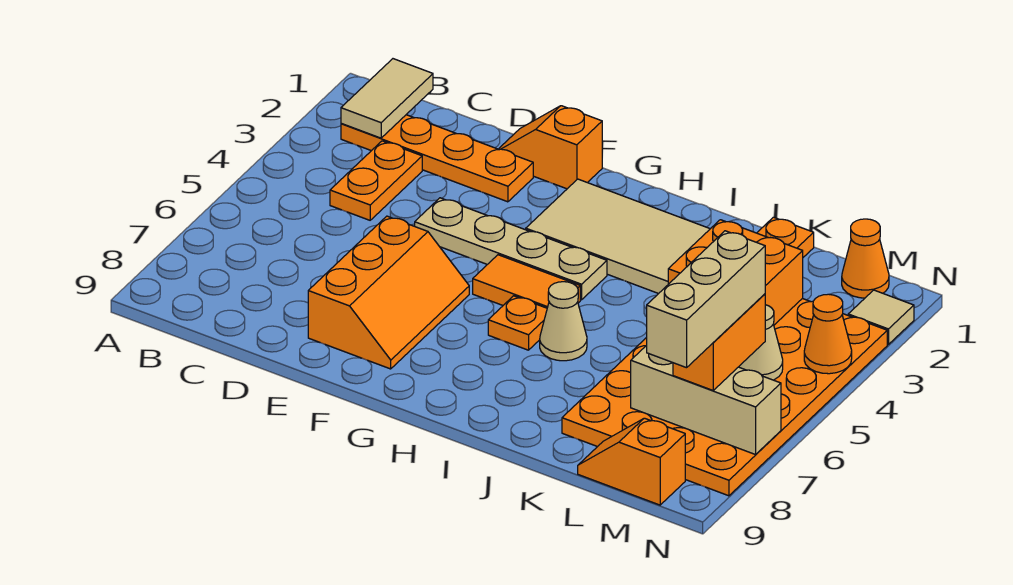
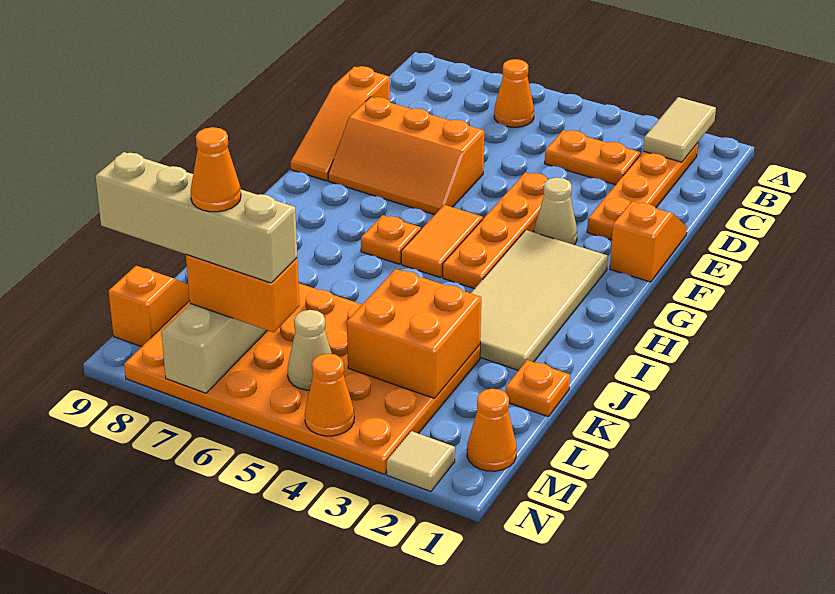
tan 1x2 tile [341,59,433,138] -> tan 1x2 tile turned to [643,97,716,162]
none -> orange 1x1 cone [494,59,534,127]
none -> orange 1x3 slope [291,66,390,181]
tan 1x4 plate [415,198,607,300] -> orange 1x4 plate [443,172,548,289]
tan 1x1 cone [540,282,587,361] -> tan 1x1 cone moved to [534,177,577,245]
tan 1x3 brick [647,231,765,368] -> tan 1x4 brick [96,152,297,283]
none -> orange 1x1 cone [191,127,241,212]

